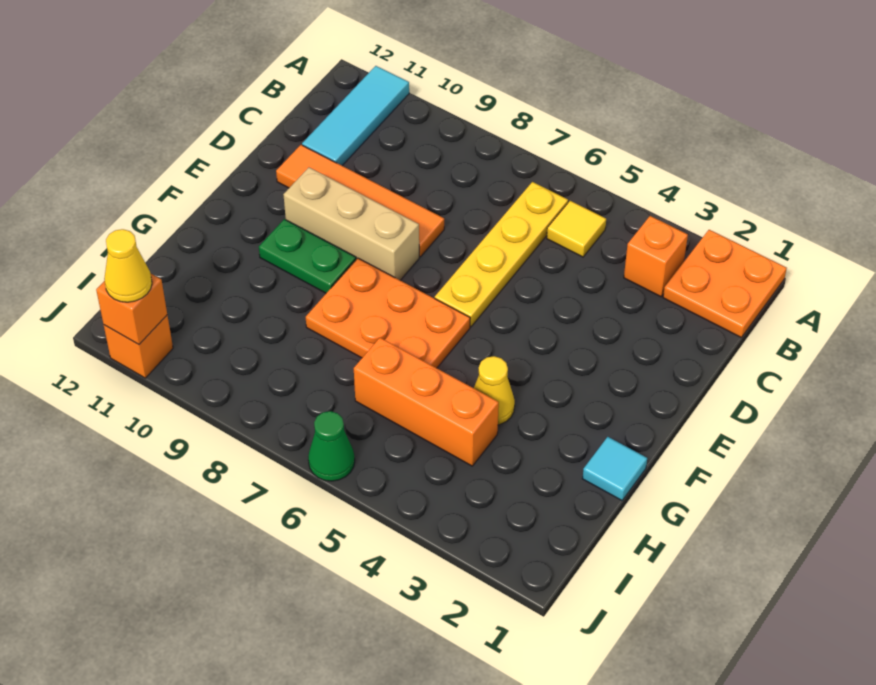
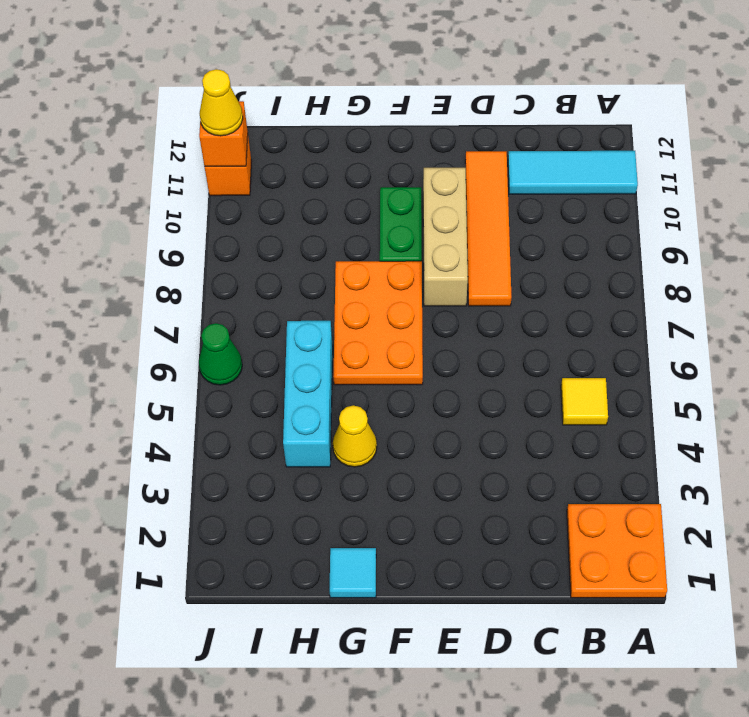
orange 1x1 brick [624,216,688,297] -> none
yellow 1x4 plate [435,182,568,327] -> none
orange 1x3 brick [354,338,499,466] -> cyan 1x3 brick [283,321,333,467]

